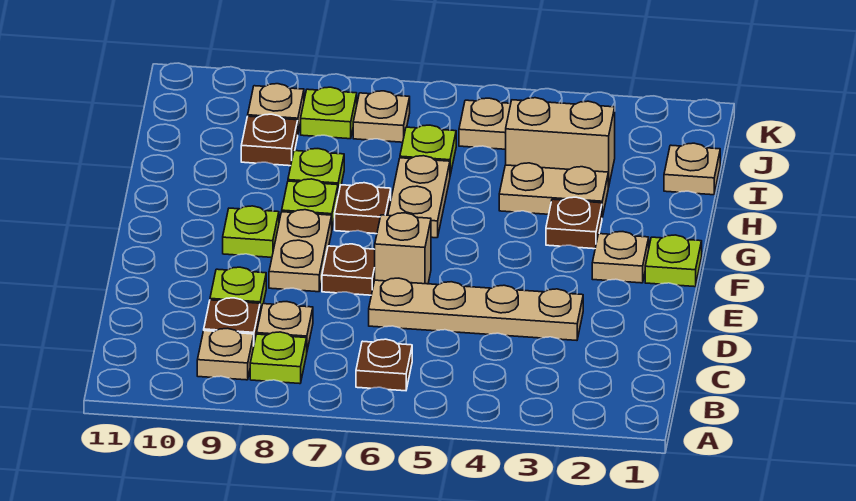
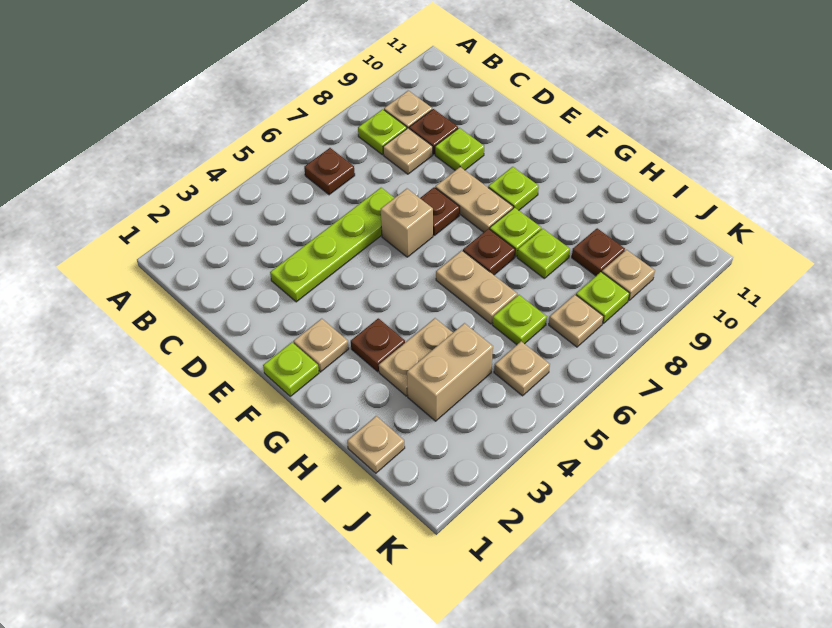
tan 1x4 plate [369,278,583,340] -> lime 1x4 plate [270,188,394,302]

